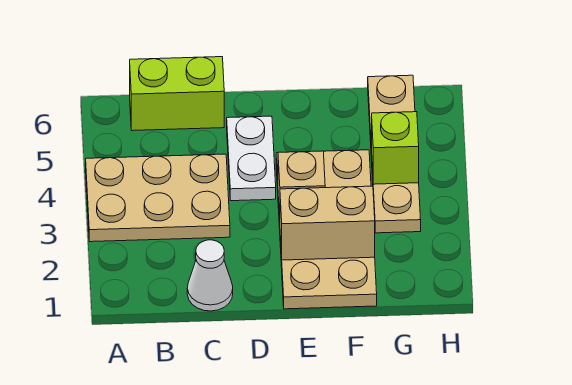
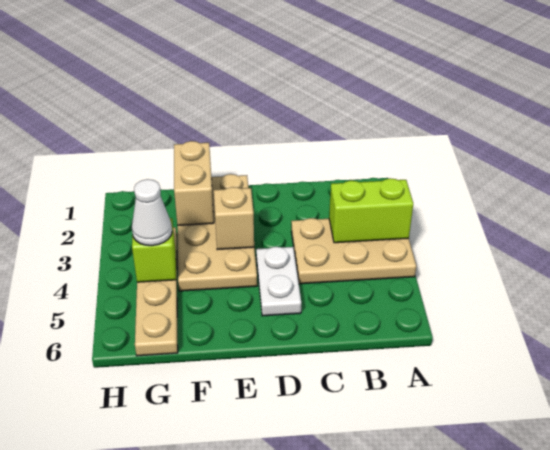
lime 1x2 brick [130,57,224,131] -> lime 1x2 brick moved to [329,178,413,243]
white 1x1 cone [187,240,233,311] -> white 1x1 cone moved to [132,179,172,246]
tan 1x2 brick [280,186,375,260] -> tan 1x2 brick turned to [174,141,214,225]

